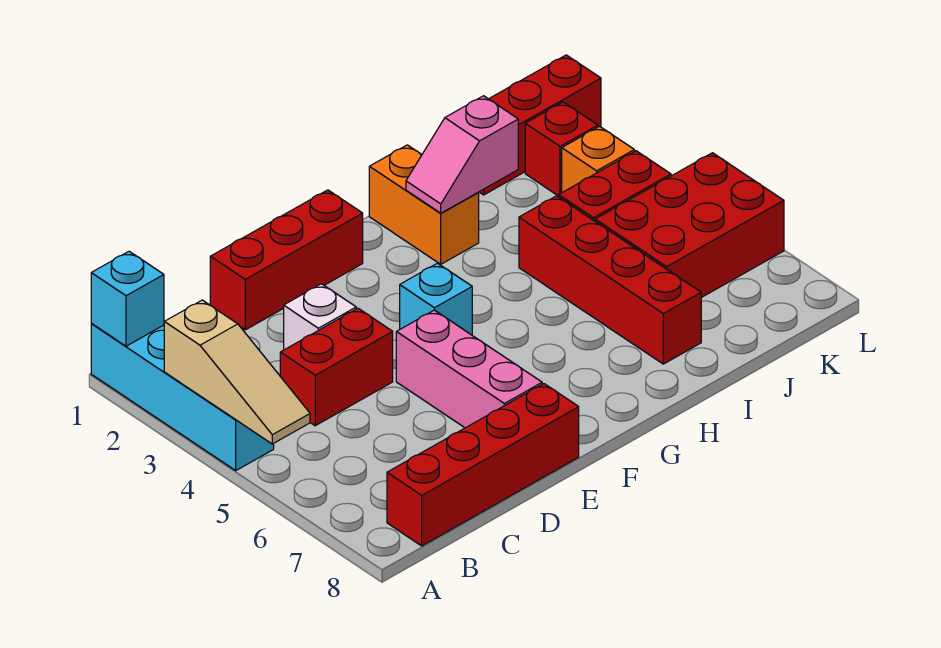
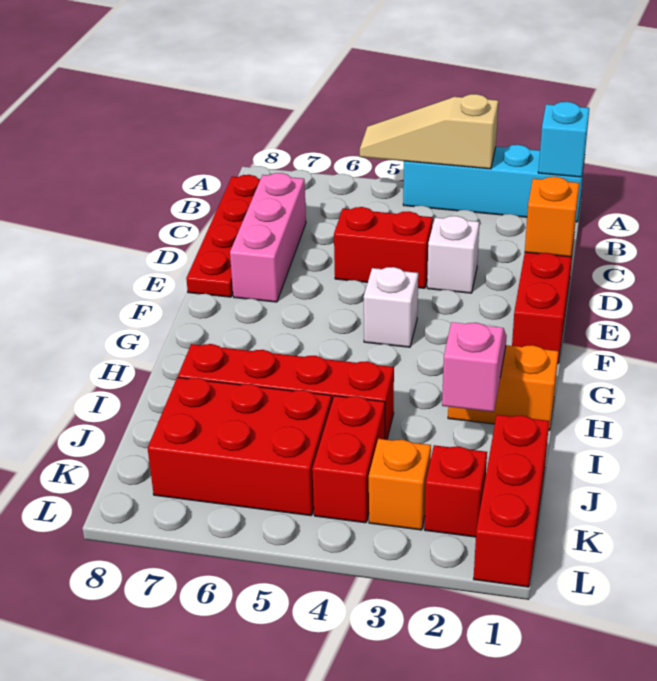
red 1x4 brick [387,384,579,546] -> red 1x4 plate [186,175,260,297]
red 1x2 brick [280,308,393,426] -> red 1x2 brick turned to [334,207,433,288]
none -> orange 1x1 brick [525,177,579,257]
pink 1x3 brick [396,310,542,428] -> pink 1x3 brick turned to [230,173,306,302]
cyan 1x1 brick [400,263,472,335] -> white 1x1 brick [364,267,418,347]
red 2x3 brick [595,153,784,298] -> red 2x3 brick turned to [148,377,332,516]

